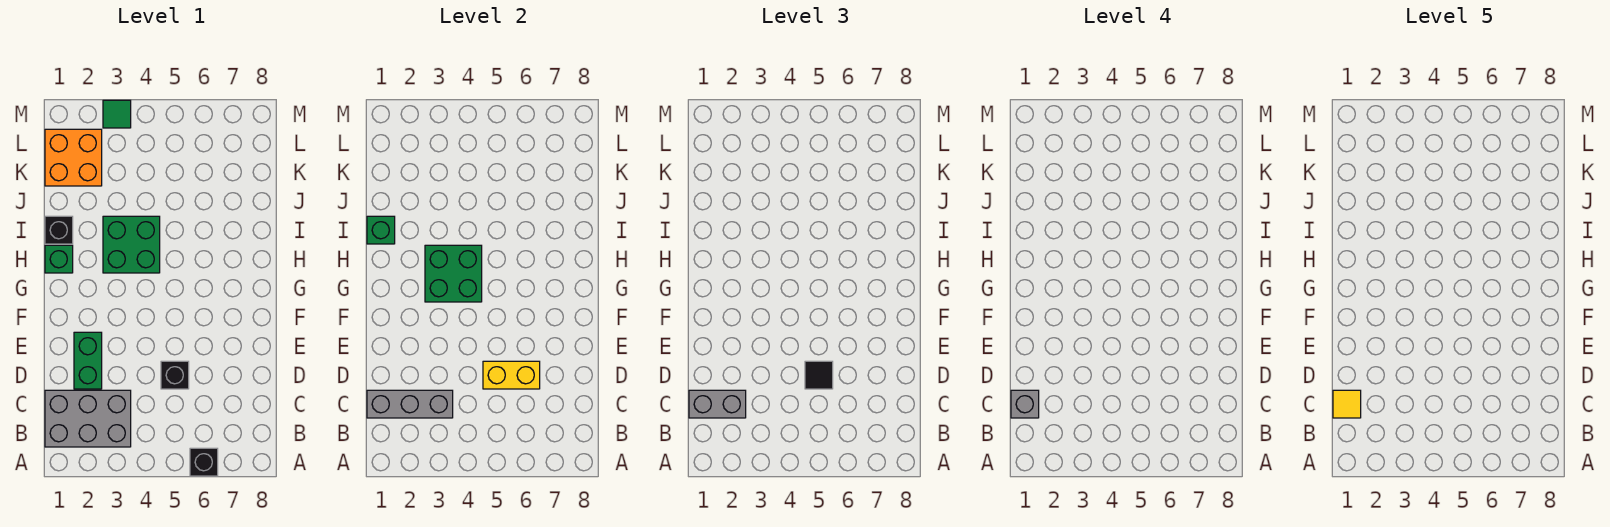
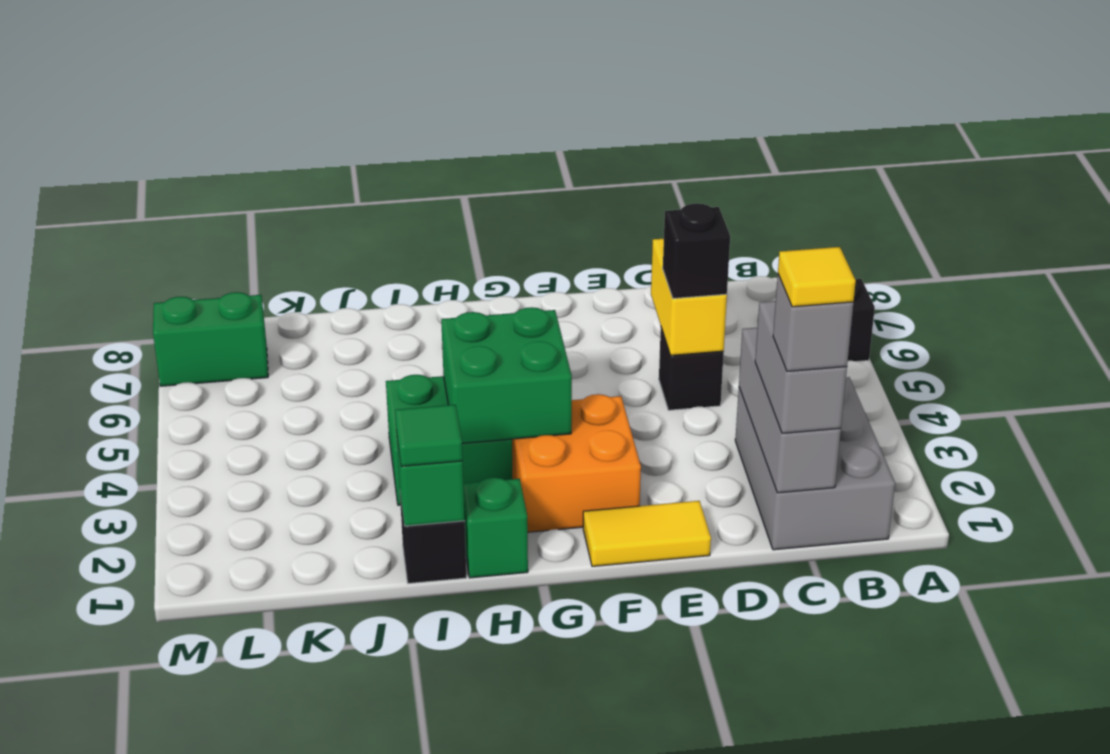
green 1x2 brick [74,332,102,389] -> green 1x2 brick moved to [153,292,268,386]
black 1x1 tile [805,361,833,389] -> black 1x1 brick [663,203,730,299]
none -> yellow 1x2 tile [583,501,711,566]
orange 2x2 brick [45,129,102,186] -> orange 2x2 brick moved to [512,394,641,532]
green 1x1 tile [103,100,131,128] -> green 1x1 tile moved to [395,405,463,466]

